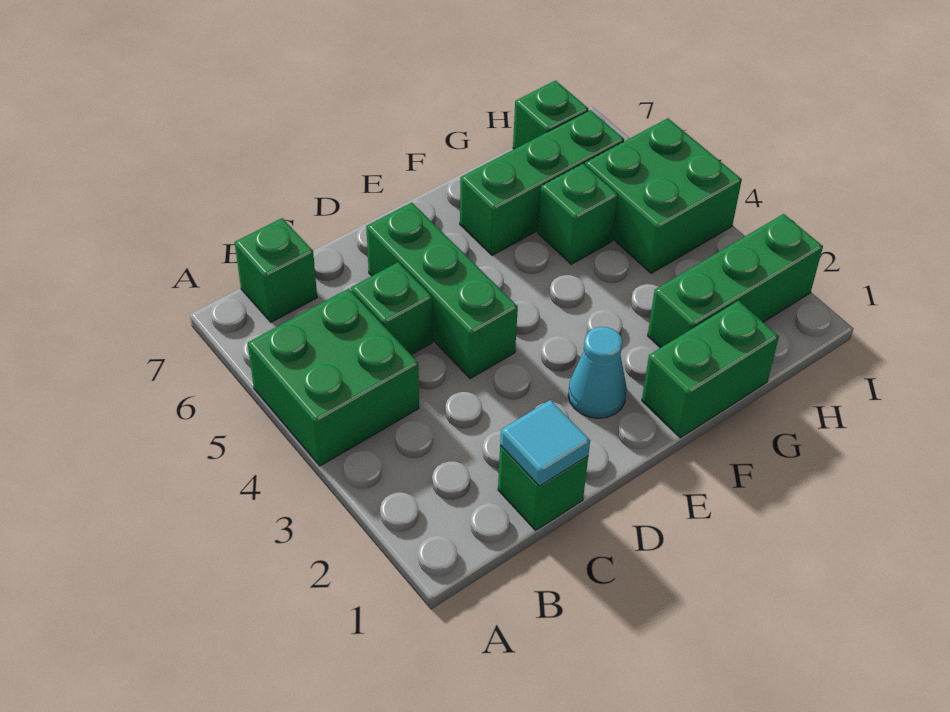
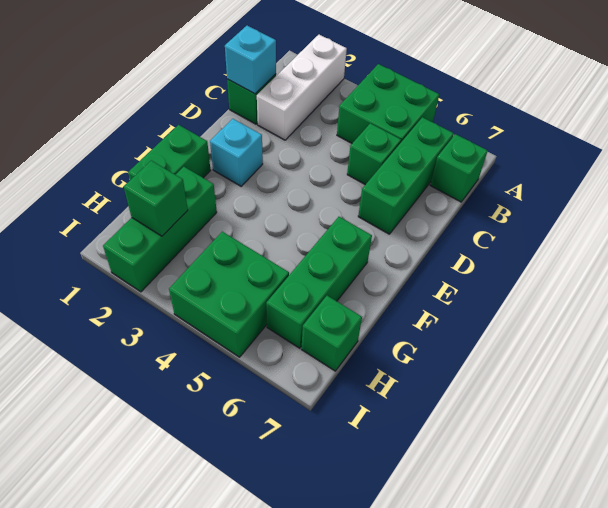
none -> white 1x3 brick [257,35,347,140]
cyan 1x1 tile [500,400,590,486] -> cyan 1x1 brick [225,26,276,94]
green 1x3 brick [366,202,518,379] -> green 1x3 brick turned to [358,117,454,234]
cyan 1x1 cone [568,327,627,418] -> cyan 1x1 brick [210,119,263,186]
green 1x1 brick [538,164,618,264] -> green 1x1 brick moved to [124,161,188,236]

